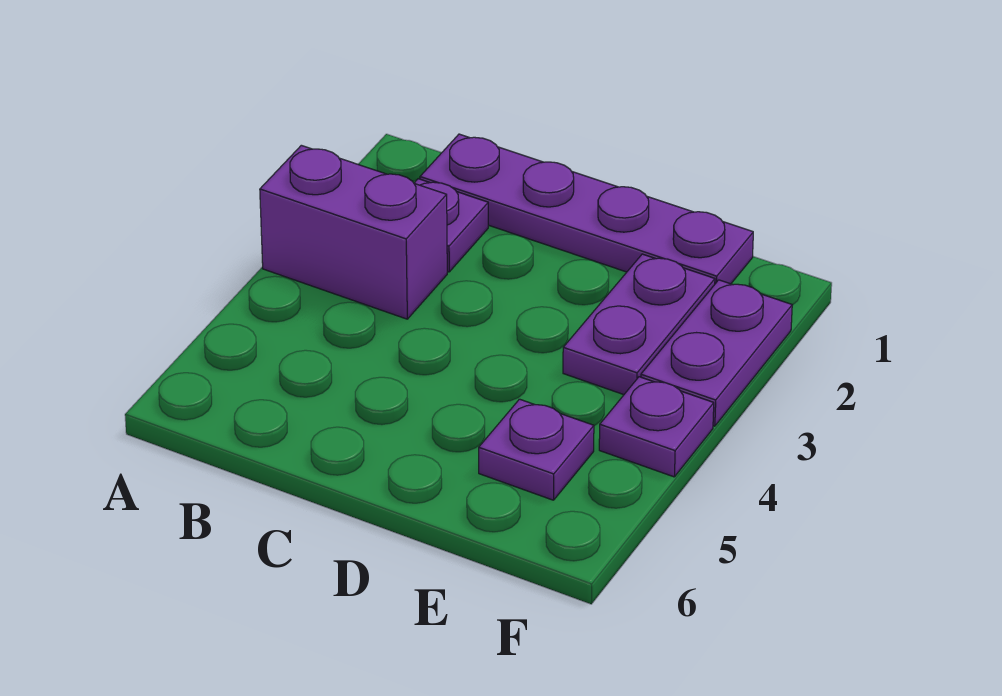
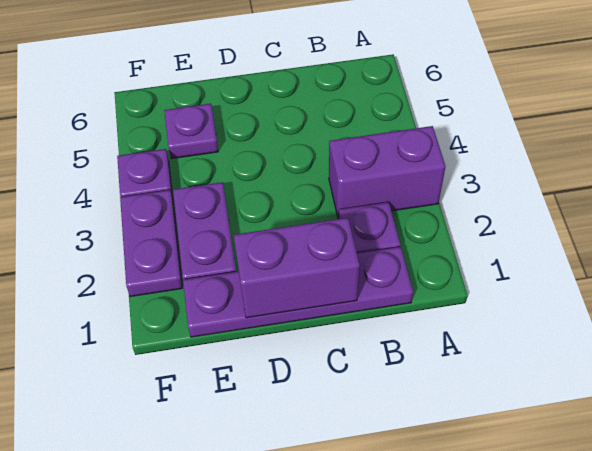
none -> purple 1x2 brick [234,218,360,318]

